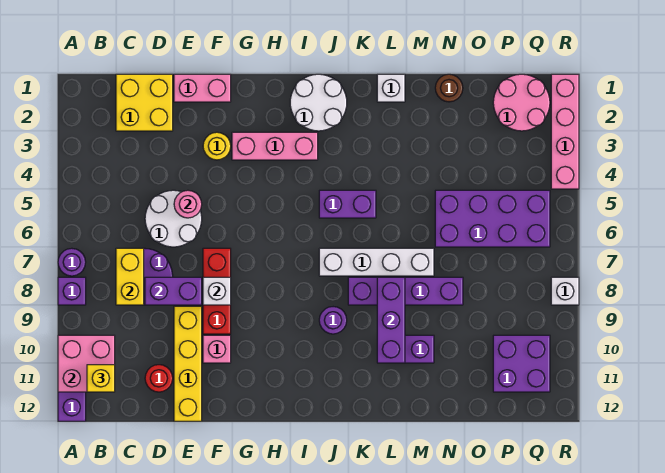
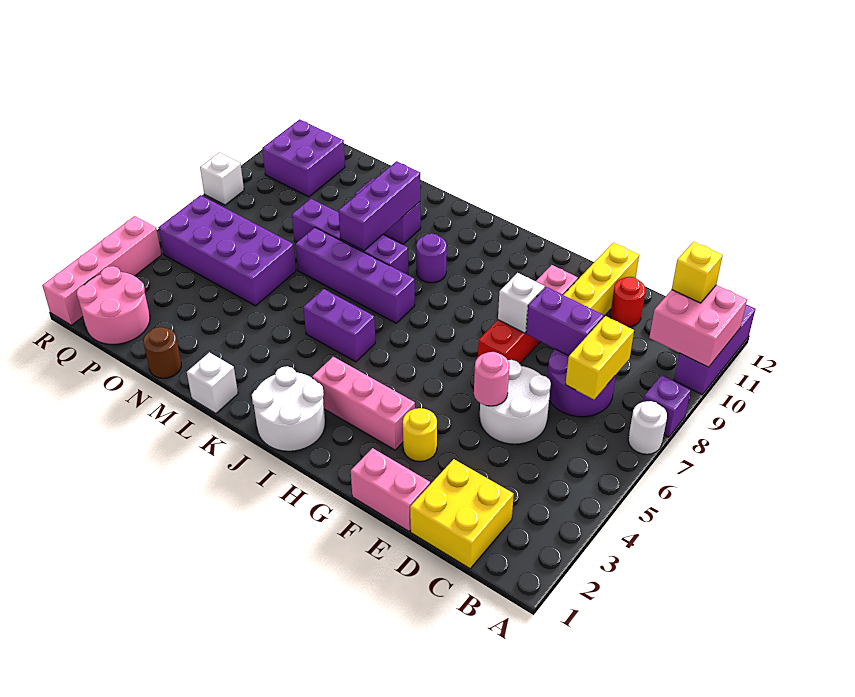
purple 1x1 round brick [58,248,86,276] -> white 1x1 round brick [628,401,667,454]
white 1x4 brick [319,248,434,276] -> purple 1x4 brick [296,228,415,323]

